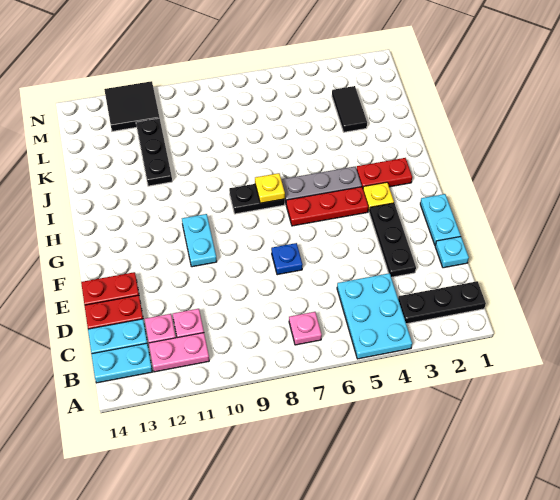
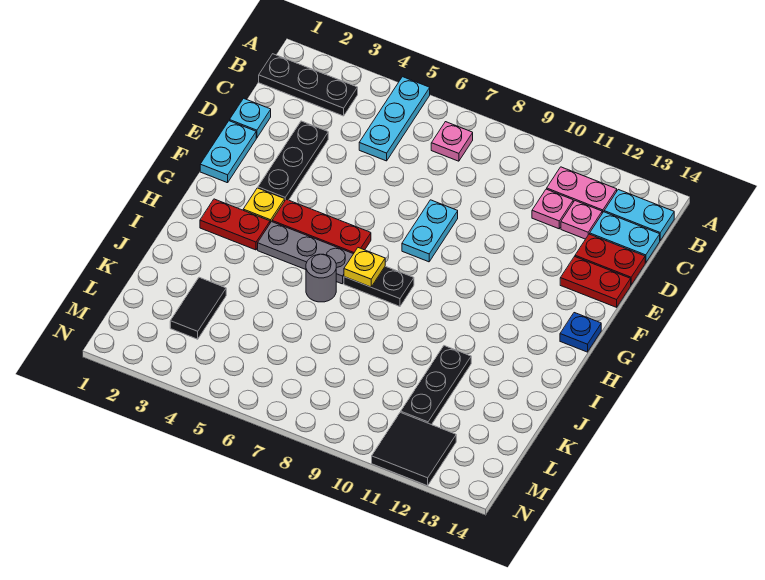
cyan 2x3 plate [337,273,412,359] -> cyan 1x3 plate [359,77,430,161]
blue 1x1 plate [271,243,303,275] -> blue 1x1 plate moved to [560,313,601,352]
cyan 1x2 plate [182,214,217,267] -> cyan 1x2 plate moved to [402,200,458,262]
none -> grey 1x1 round brick [306,254,336,302]

